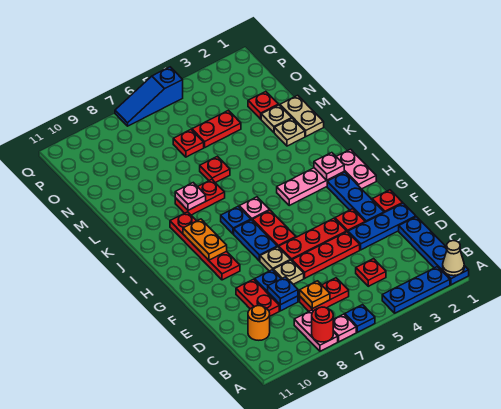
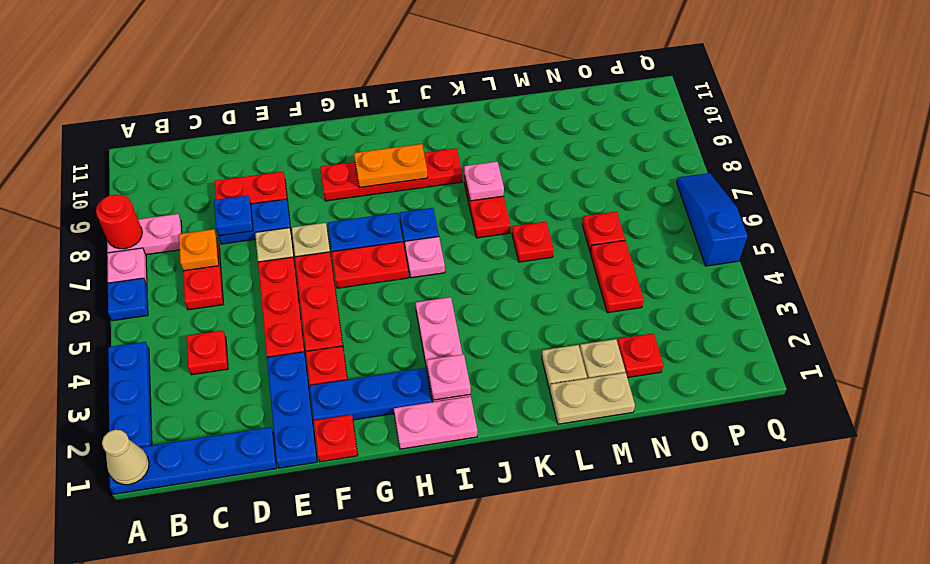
orange 1x1 round brick [248,306,270,340] -> none

